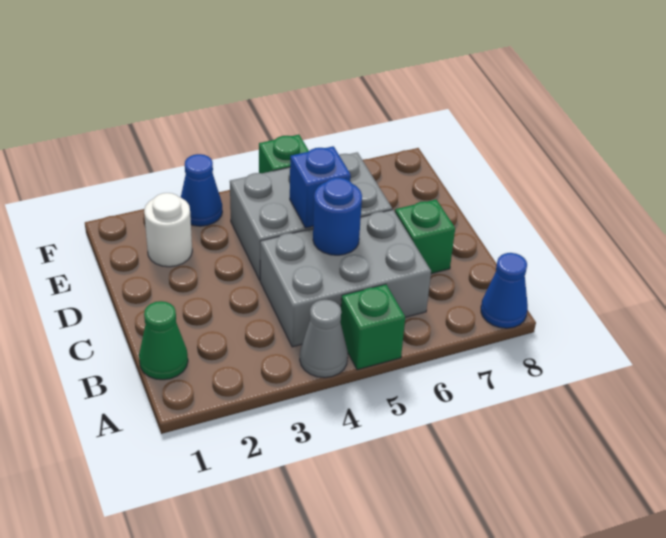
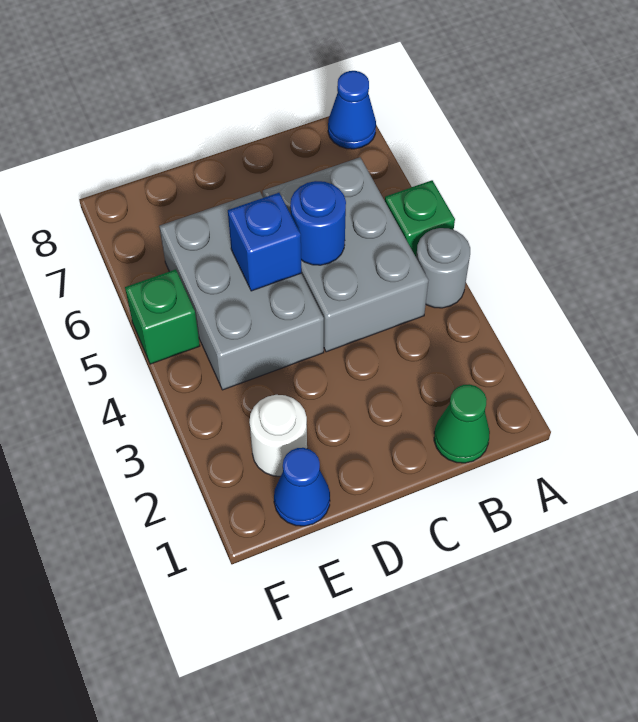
grey 1x1 cone [300,300,348,378] -> grey 1x1 round brick [416,228,470,308]
green 1x1 brick [395,200,455,274] -> none
blue 1x1 cone [181,154,222,226] -> blue 1x1 cone moved to [274,448,330,526]

